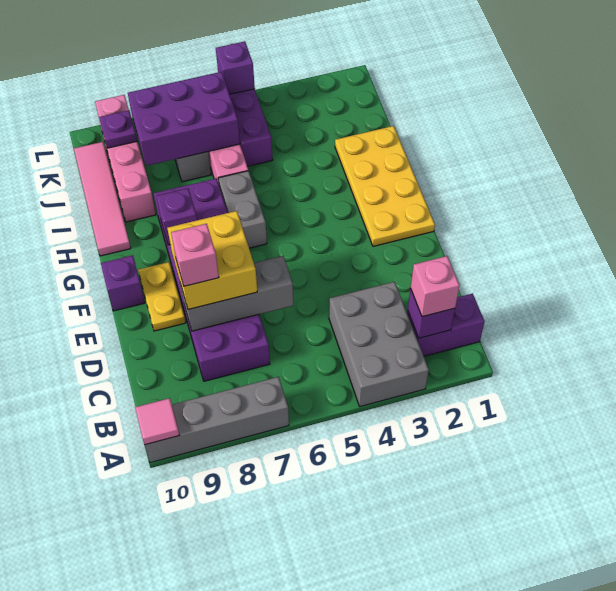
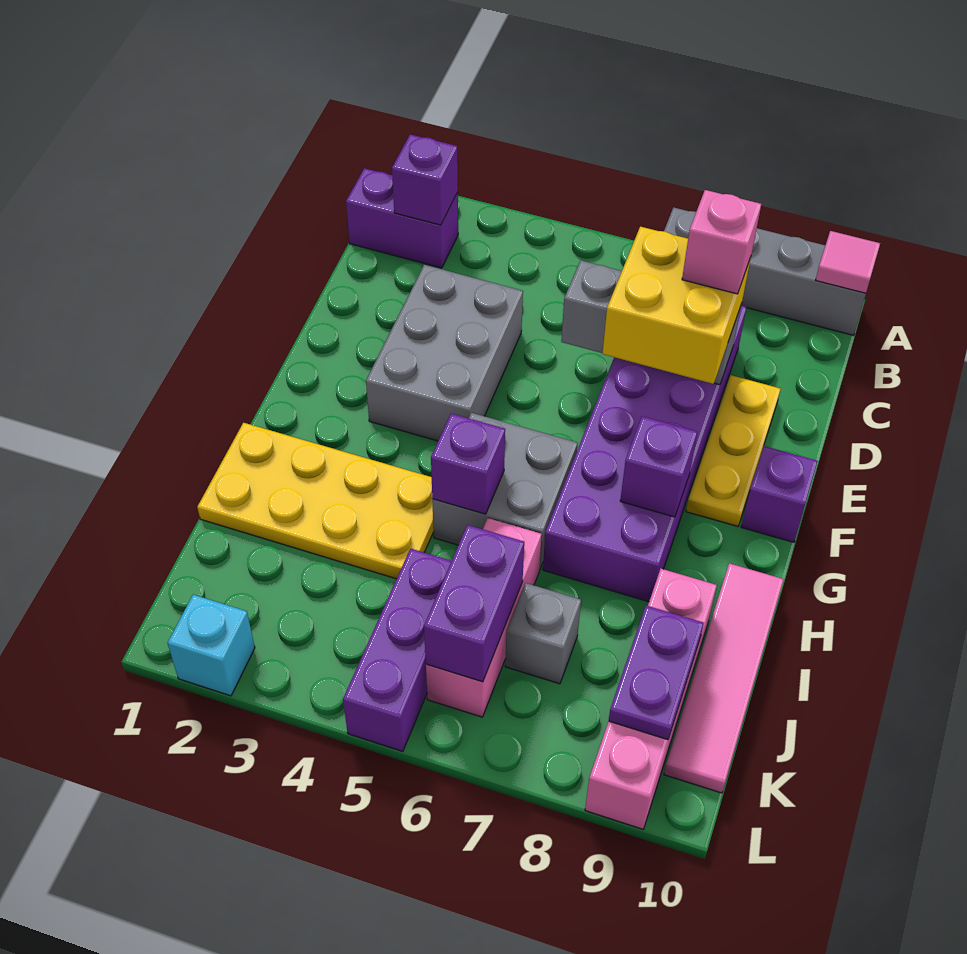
grey 2x3 brick [329,282,429,406] -> grey 2x3 brick moved to [366,265,523,441]
pink 1x1 brick [411,256,460,317] -> none
yellow 1x2 plate [138,262,186,331] -> yellow 1x3 plate [686,375,780,526]
yellow 2x4 plate [335,126,435,246] -> yellow 2x4 plate turned to [197,423,434,579]
grey 1x2 brick [218,171,267,248] -> grey 2x2 brick [432,413,578,568]
purple 2x3 brick [128,72,240,166] -> purple 1x2 brick [424,525,524,682]
purple 1x1 plate [99,110,137,148] -> purple 1x2 plate [609,606,704,740]
none -> cyan 1x1 brick [168,595,255,696]
purple 1x1 brick [216,41,255,94] -> purple 1x1 brick moved to [431,414,505,514]

